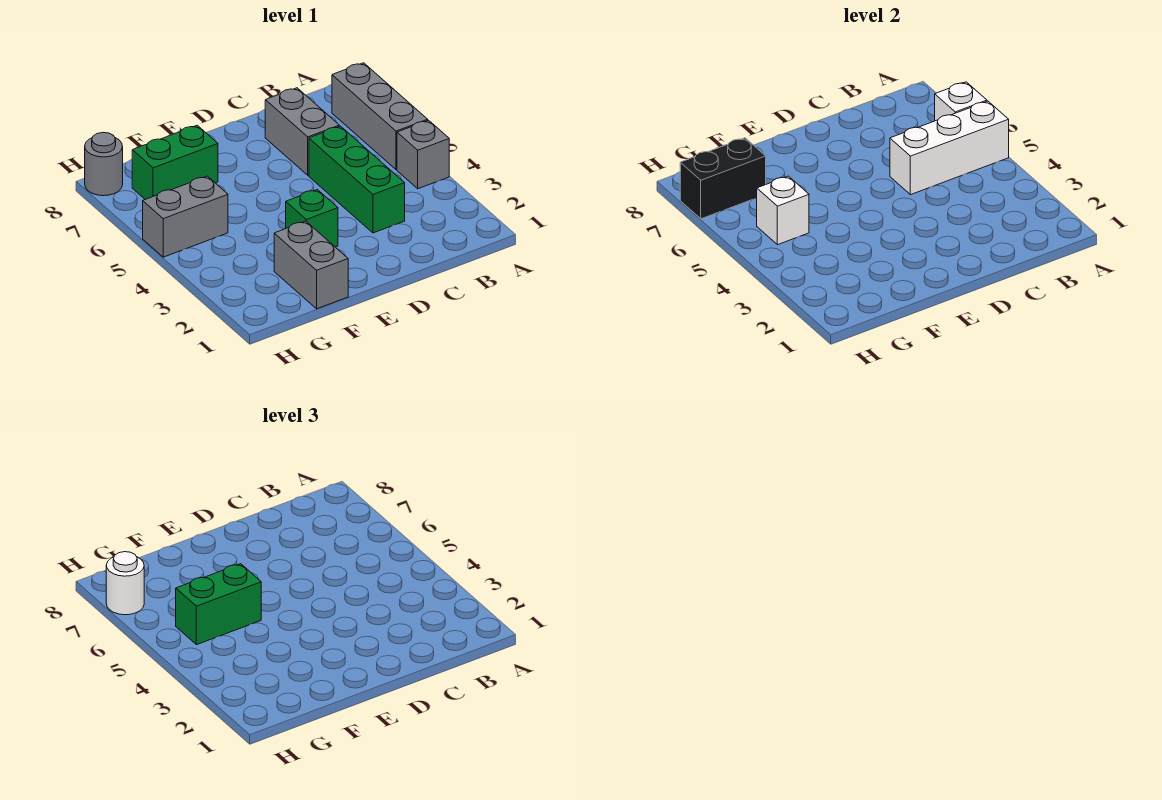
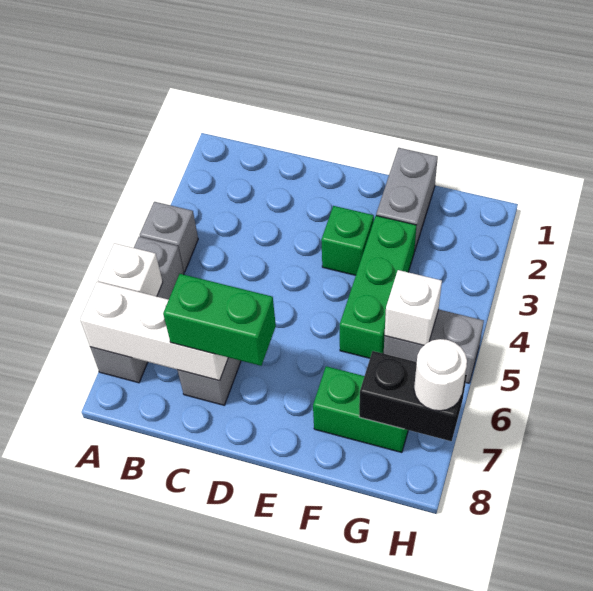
white 1x3 brick [890,101,1009,195] -> white 1x3 brick moved to [80,282,228,381]
green 1x3 brick [309,126,405,233] -> green 1x3 brick moved to [340,216,416,358]
green 1x2 brick [176,564,261,645] -> green 1x2 brick moved to [163,274,276,366]
grey 1x1 round brick [85,133,123,196] -> none

